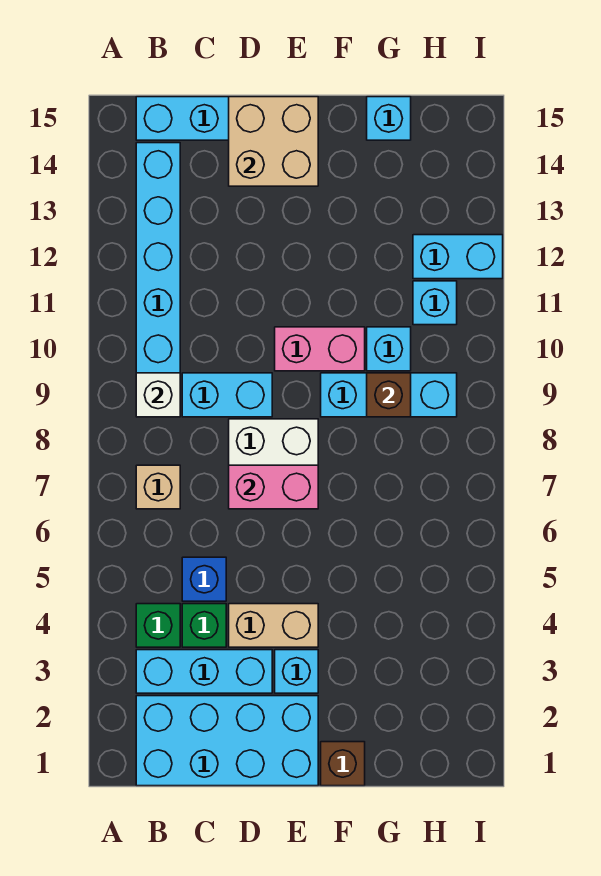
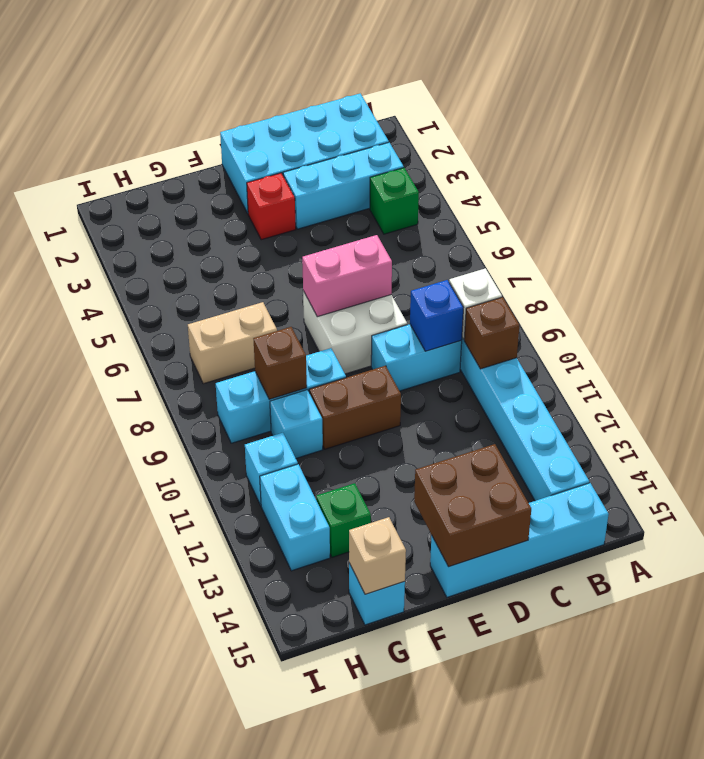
tan 1x1 brick [136,465,180,509] -> tan 1x1 brick moved to [349,517,406,594]
green 1x1 brick [182,604,226,647] -> green 1x1 brick moved to [316,483,371,557]
blue 1x1 brick [182,557,226,601] -> blue 1x1 brick moved to [410,280,463,351]
tan 1x2 brick [229,604,318,647] -> tan 1x2 brick moved to [188,302,277,384]
tan 2x2 brick [229,97,318,186] -> brown 2x2 brick [414,444,531,567]
cyan 1x1 brick [275,650,318,693] -> red 1x1 brick [247,173,296,240]
pink 1x2 brick [275,327,365,371] -> brown 1x2 brick [309,366,401,449]
brown 1x1 brick [321,742,365,786] -> brown 1x1 brick moved to [464,297,519,369]
cyan 1x2 brick [413,235,503,279] -> cyan 1x2 brick turned to [260,464,330,571]

